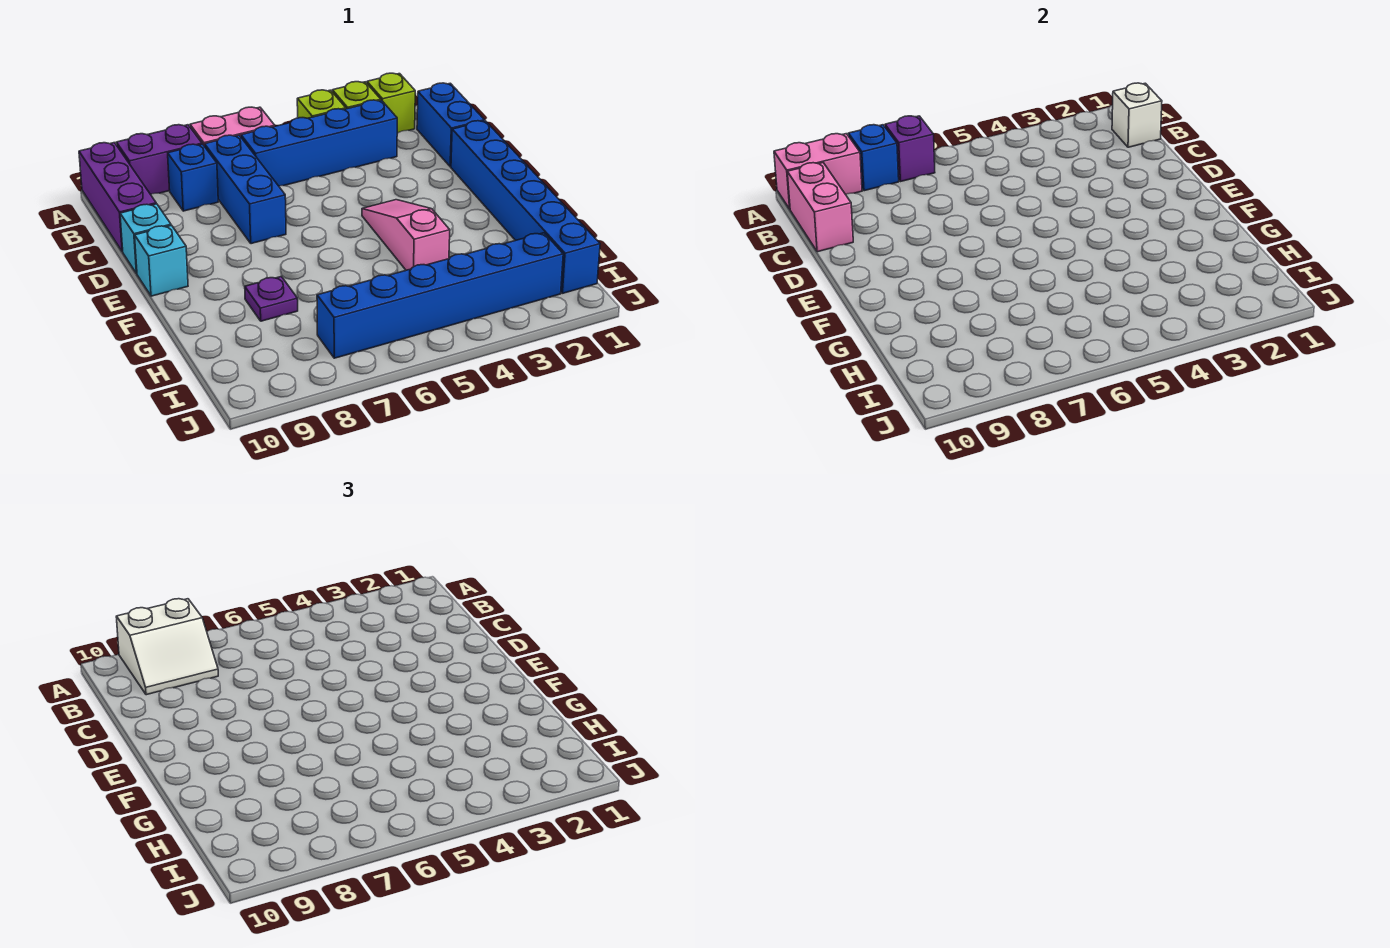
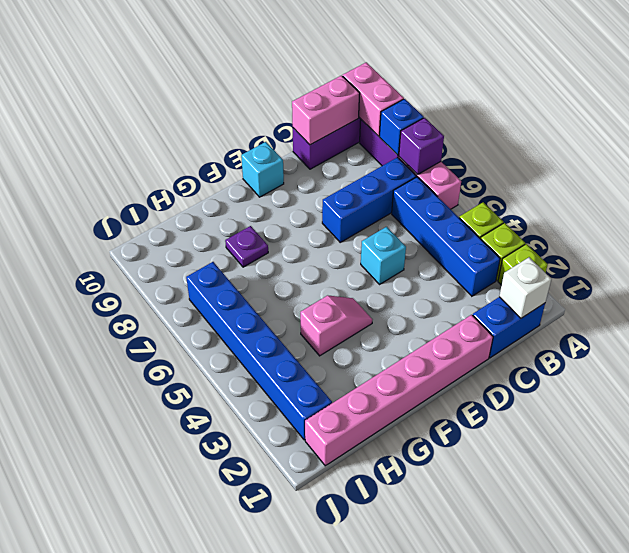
white 2x2 slope [116,599,218,695] -> none
blue 1x1 brick [168,144,218,211] -> none
blue 1x6 brick [451,121,600,293] -> pink 1x6 brick [305,315,493,466]
cyan 1x1 brick [120,204,171,274] -> cyan 1x1 brick moved to [361,227,406,284]
pink 1x3 slope [362,200,450,270] -> pink 1x2 slope [300,296,373,356]

